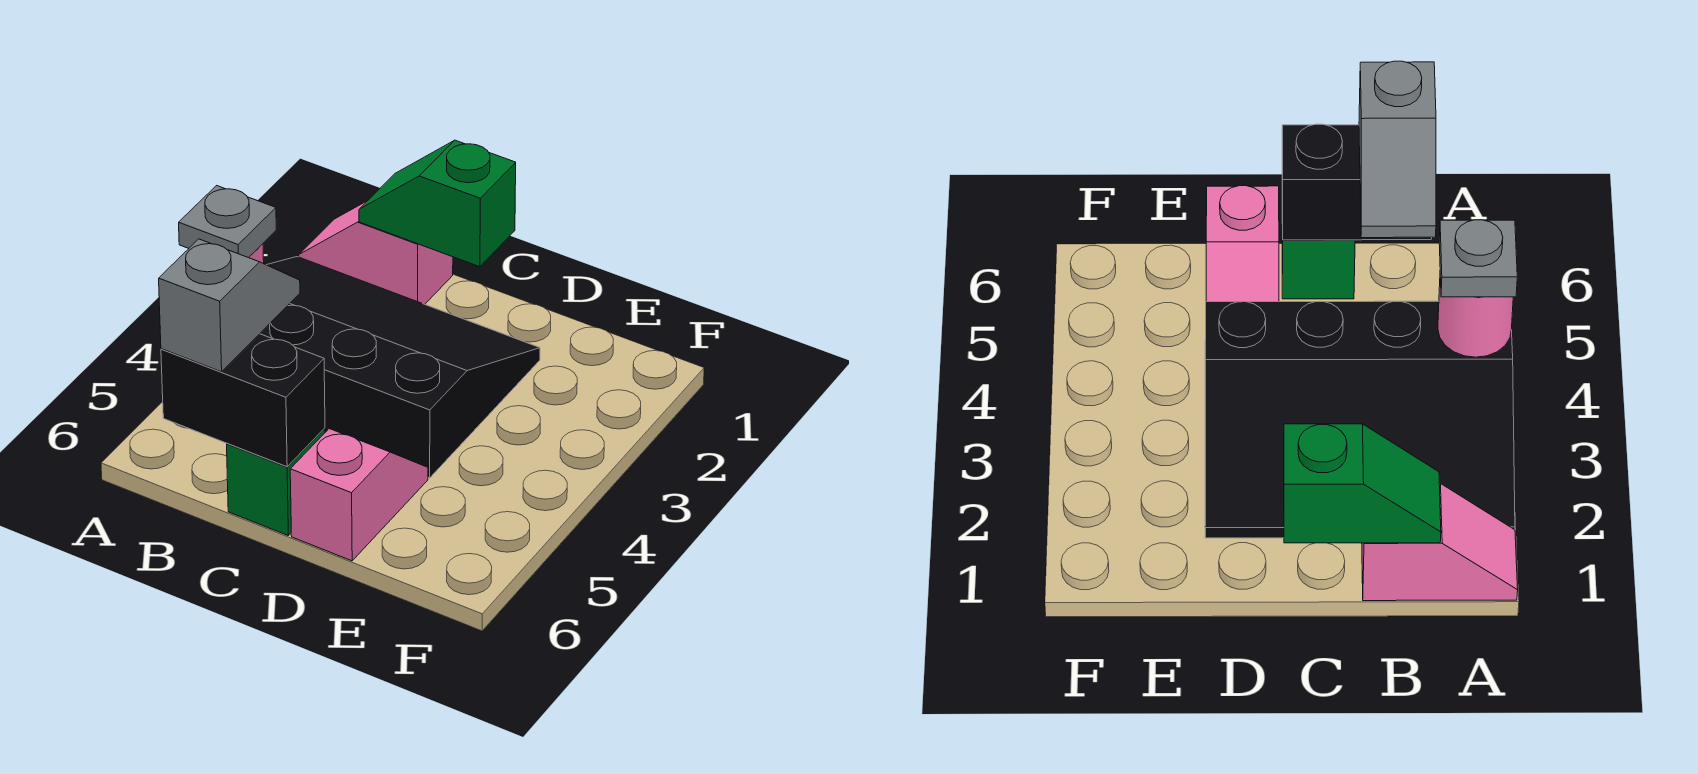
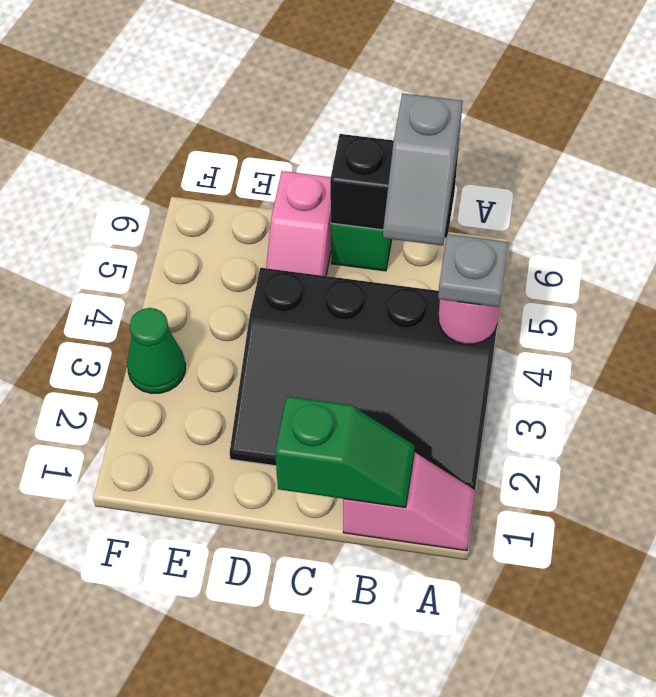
none -> green 1x1 cone [127,308,185,393]

